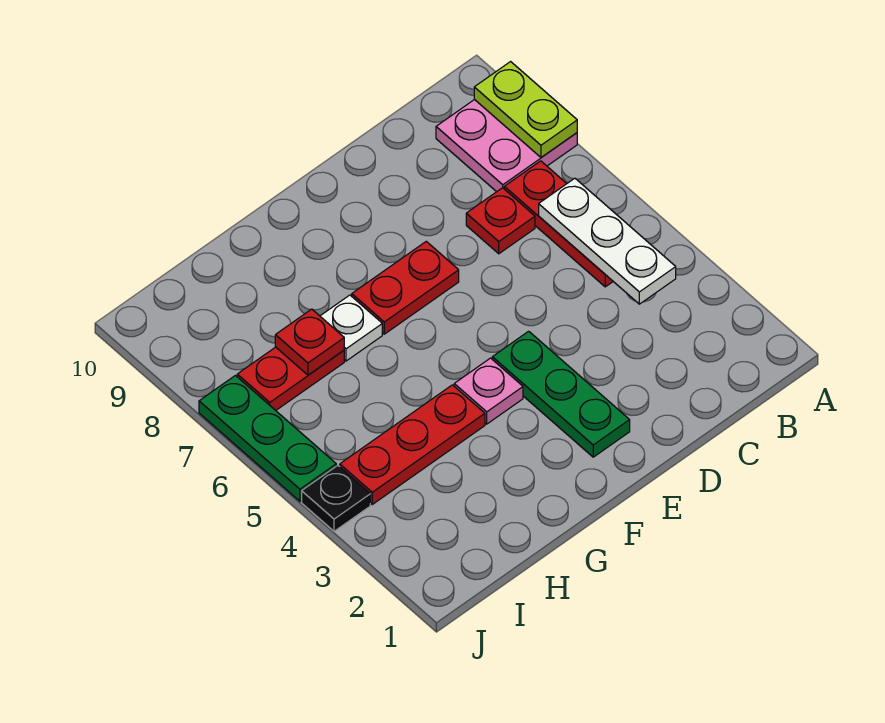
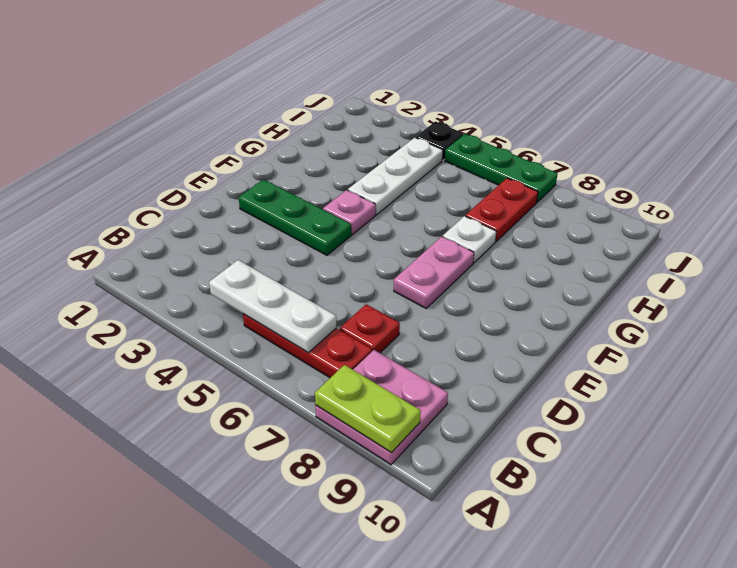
red 1x2 plate [352,241,459,334] -> pink 1x2 plate [394,237,474,308]
red 1x3 plate [340,385,485,504] -> white 1x3 plate [348,138,443,215]
red 1x1 plate [275,309,344,375] -> none

